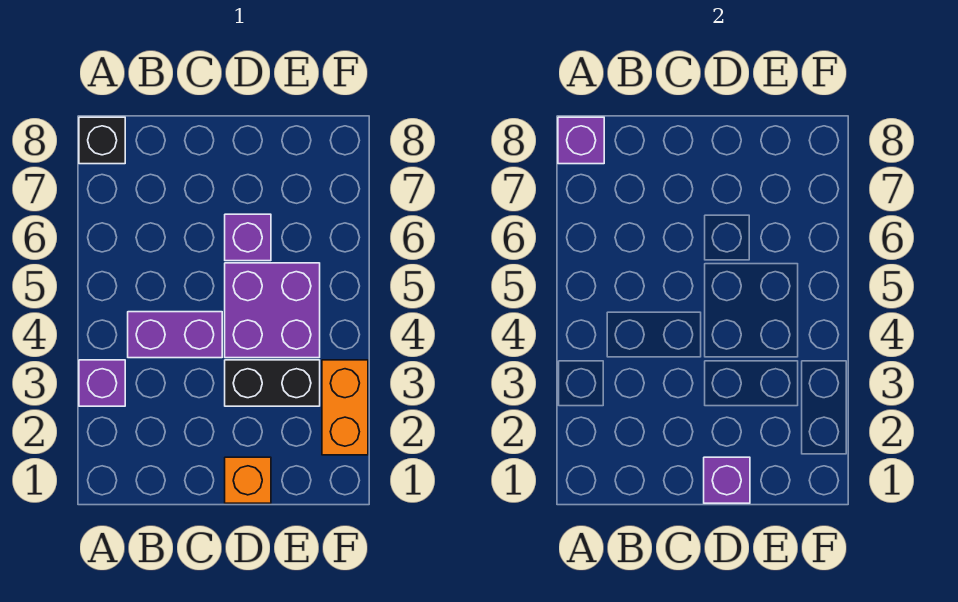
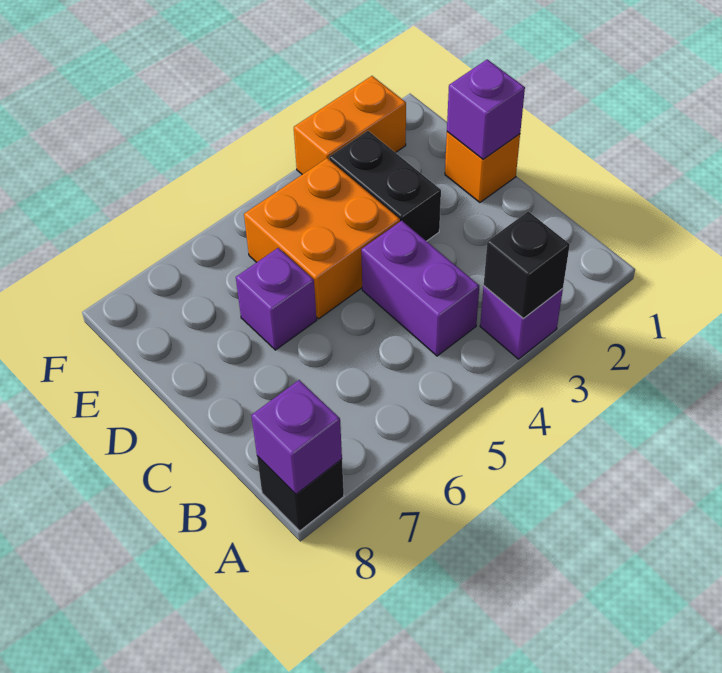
none -> black 1x1 brick [484,211,570,318]
purple 2x2 brick [225,263,320,358] -> orange 2x2 brick [244,158,400,319]

